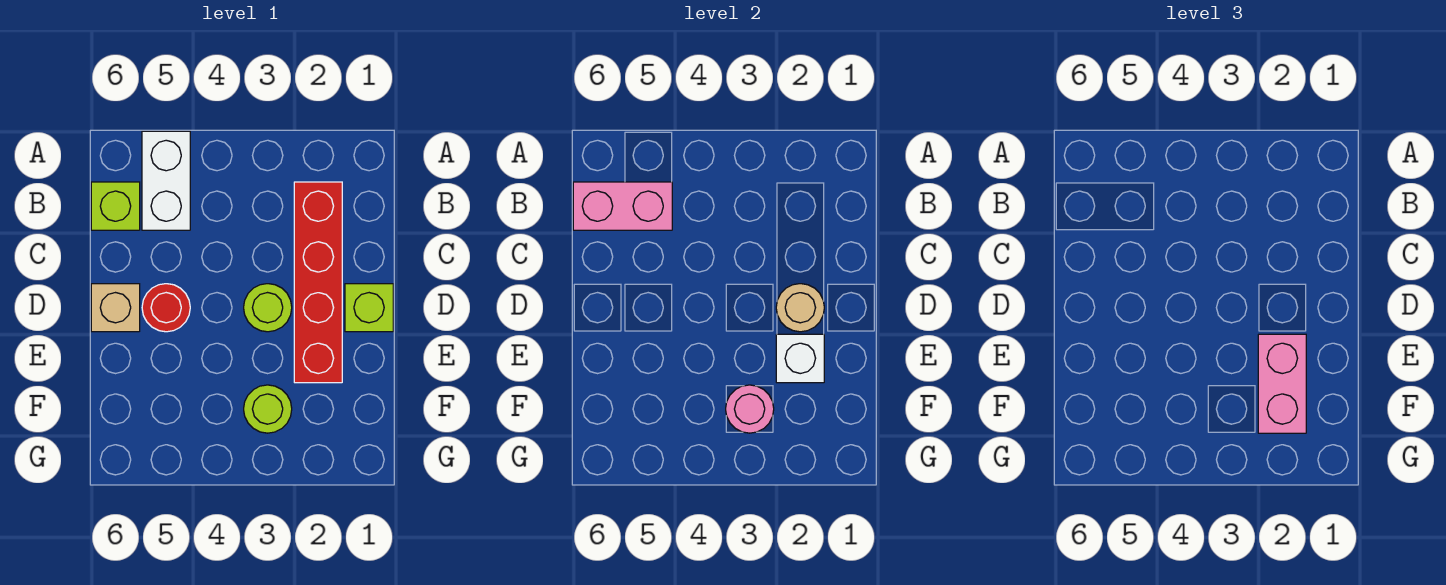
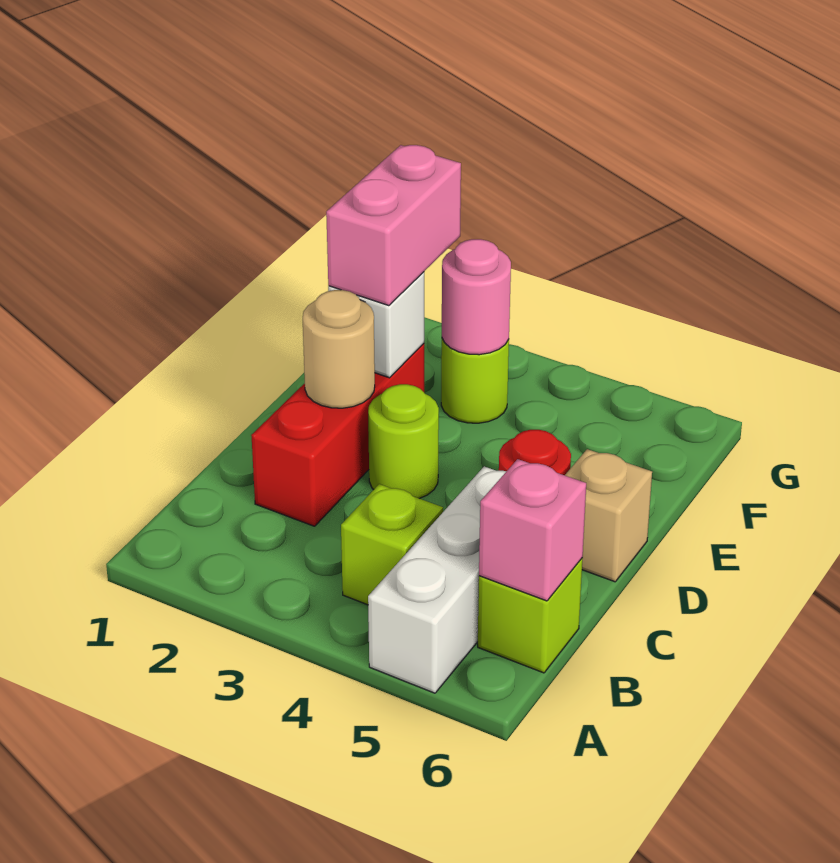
white 1x2 brick [142,131,190,230] -> white 1x3 brick [368,466,506,693]
red 1x4 brick [294,182,342,383] -> red 1x3 brick [251,344,424,526]
pink 1x2 brick [573,182,672,230] -> pink 1x1 brick [479,459,586,601]
lime 1x1 brick [345,284,393,332] -> lime 1x1 brick moved to [341,484,443,605]

